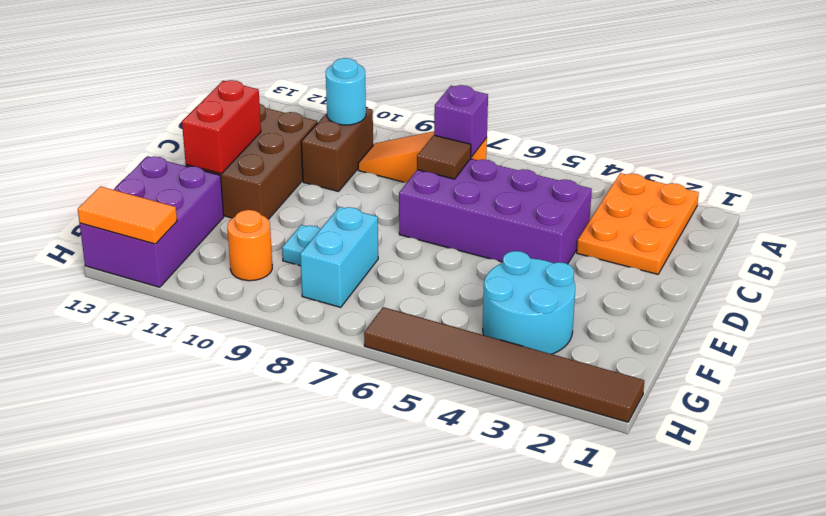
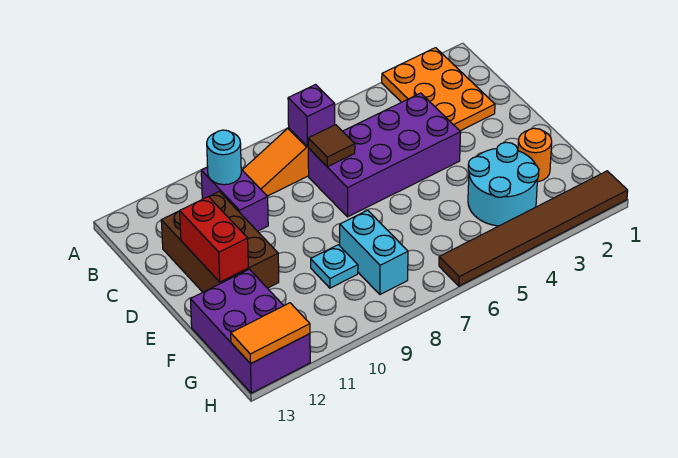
brown 1x2 brick [301,108,373,192] -> purple 1x2 brick [201,167,268,231]
orange 1x1 round brick [227,210,272,281] -> orange 1x1 round brick moved to [518,128,552,182]

